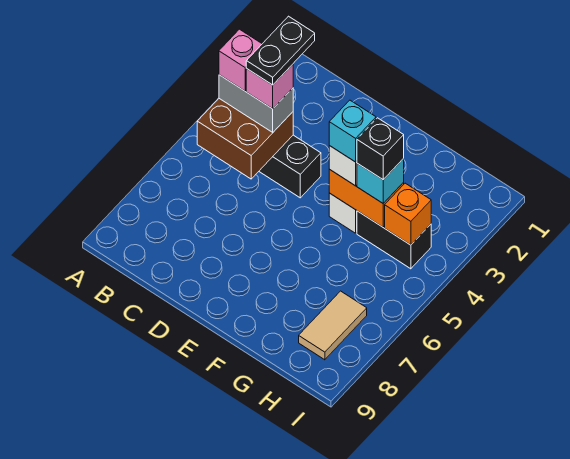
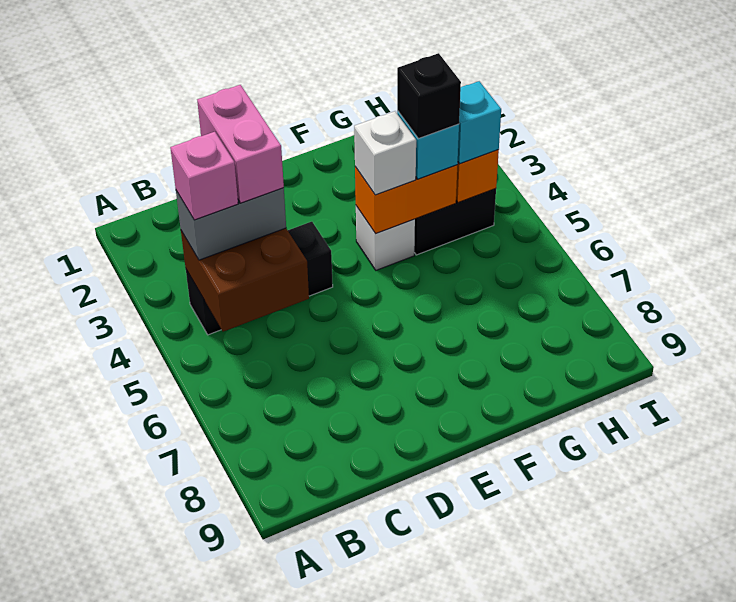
black 1x2 plate [246,16,315,85] -> none
pink 1x1 brick [246,64,293,109] -> pink 1x2 brick [197,85,284,203]
cyan 1x1 brick [329,100,376,162] -> cyan 1x1 brick moved to [458,81,501,164]
tan 1x2 tile [299,291,367,360] -> none

